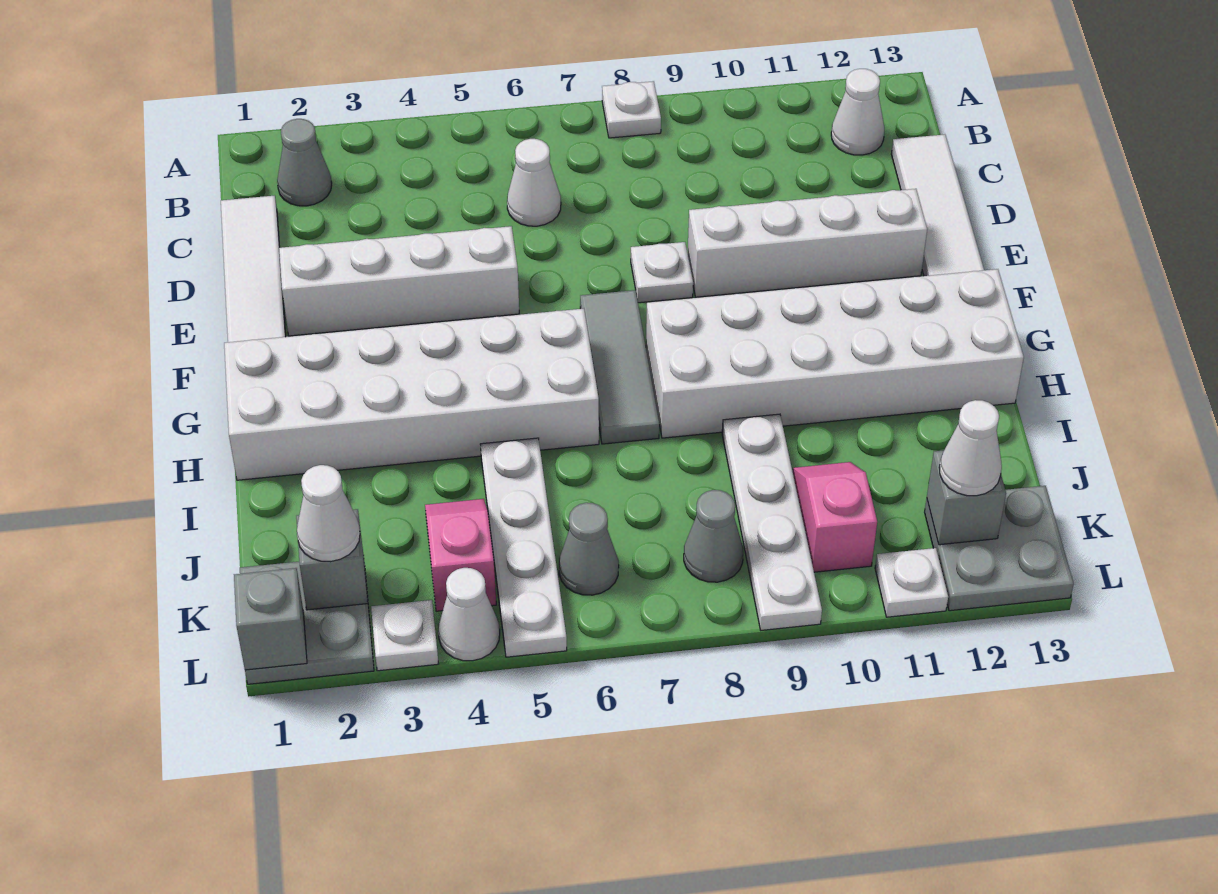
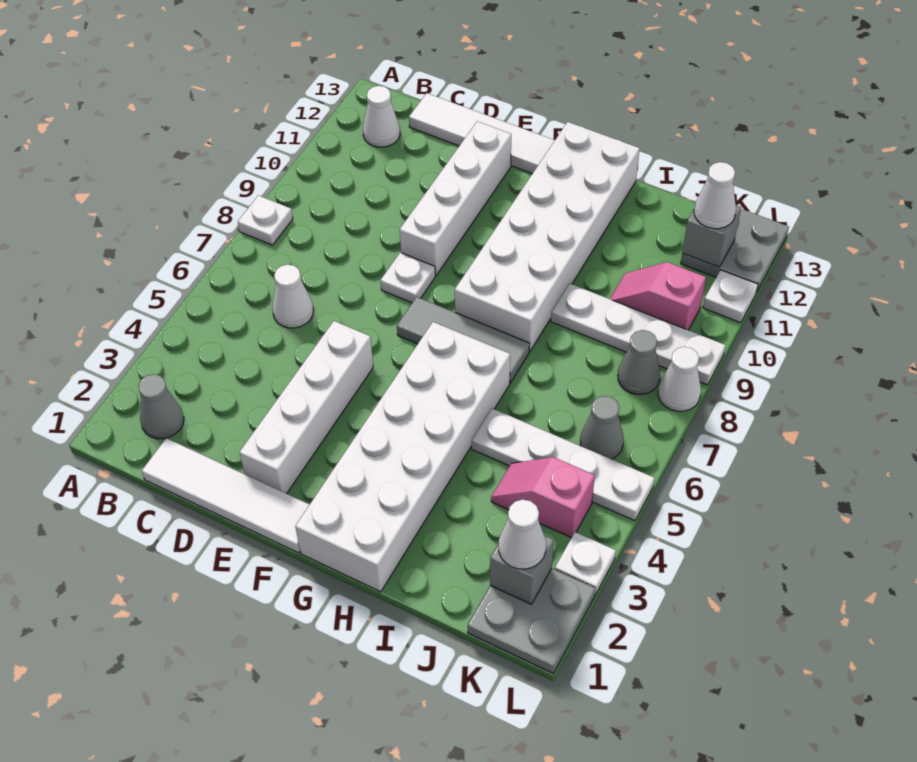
grey 1x1 brick [234,568,307,670] -> none
white 1x1 cone [438,568,500,661] -> white 1x1 cone moved to [658,347,701,411]

